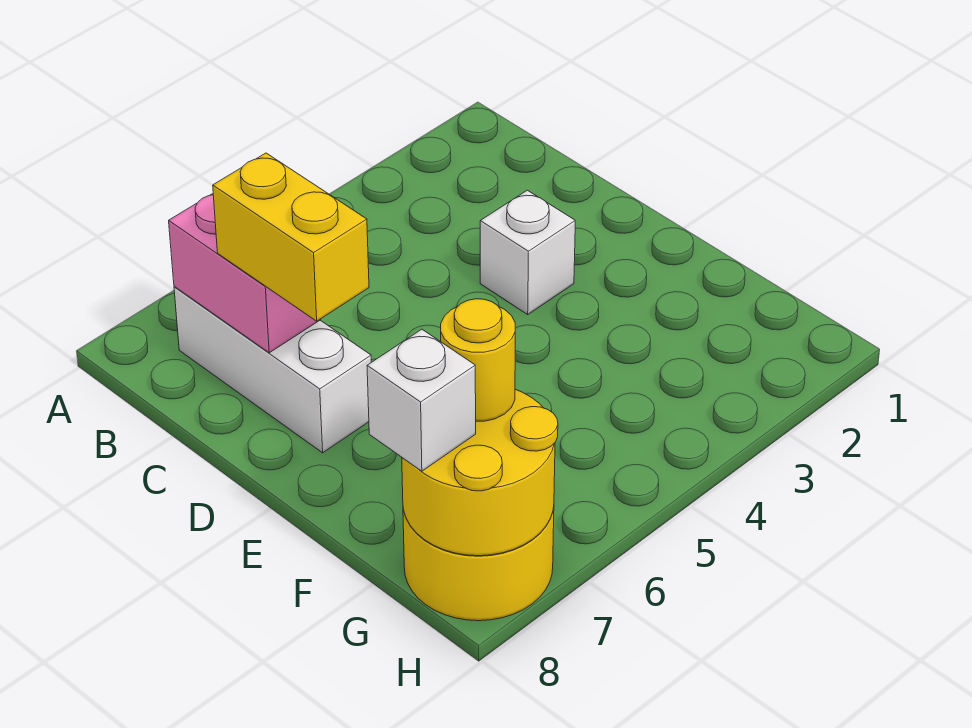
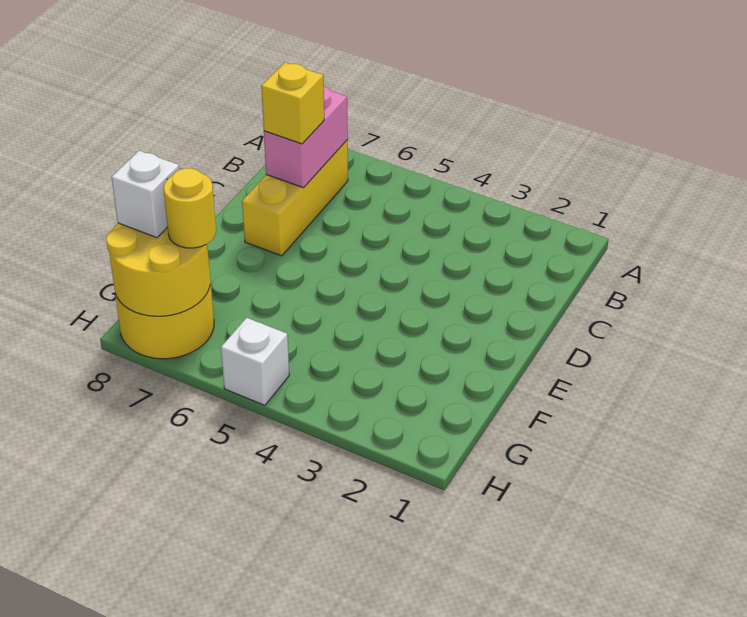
white 1x3 brick [174,287,371,453] -> yellow 1x3 brick [242,140,348,256]
yellow 1x2 brick [213,153,369,321] -> yellow 1x1 brick [261,62,324,144]
white 1x1 brick [480,190,575,314] -> white 1x1 brick moved to [221,318,289,405]

